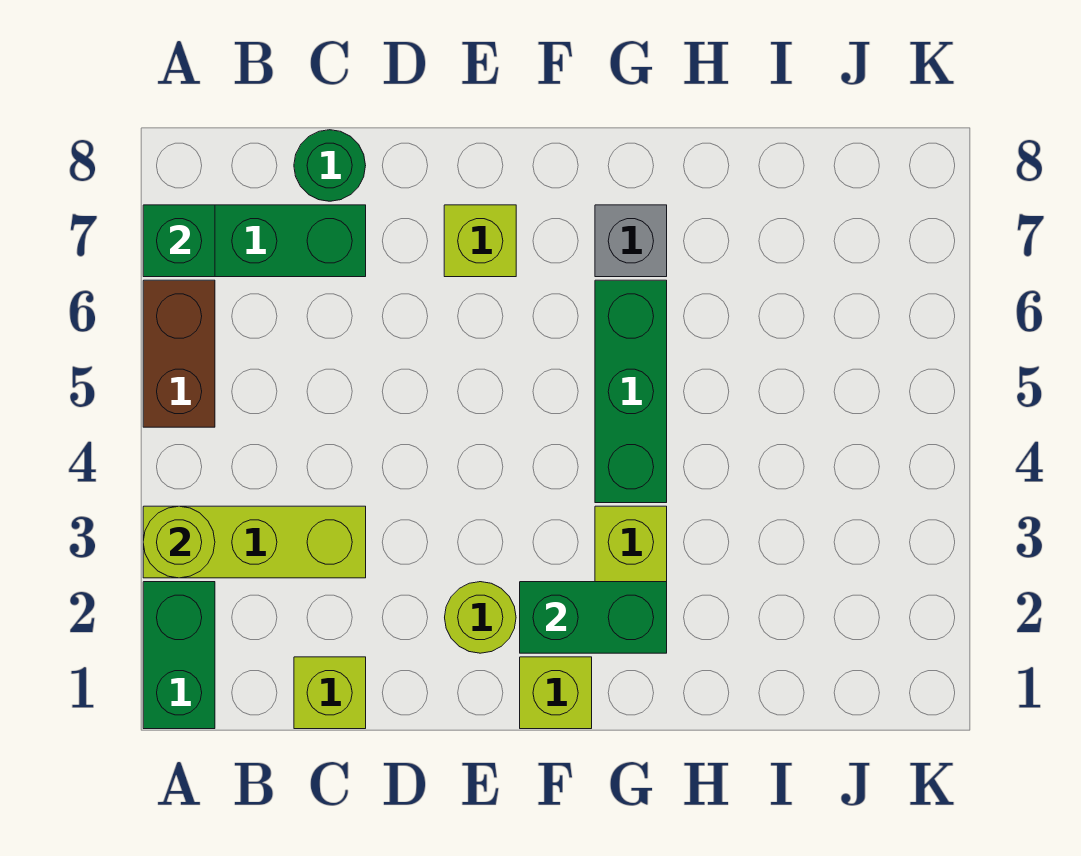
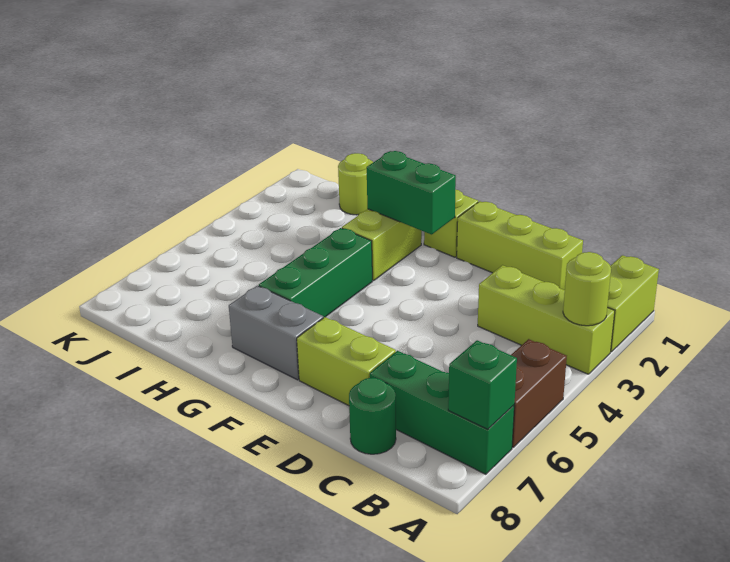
green 1x2 brick [143,582,215,729] -> lime 1x2 brick [607,255,659,352]
lime 1x1 brick [294,657,366,729] -> lime 1x3 brick [457,201,583,290]
lime 1x1 round brick [445,582,516,653] -> lime 1x1 round brick moved to [338,153,373,215]
lime 1x1 brick [444,205,516,277] -> lime 1x2 brick [297,317,396,406]
grey 1x1 brick [595,205,667,277] -> grey 1x2 brick [229,286,323,380]

